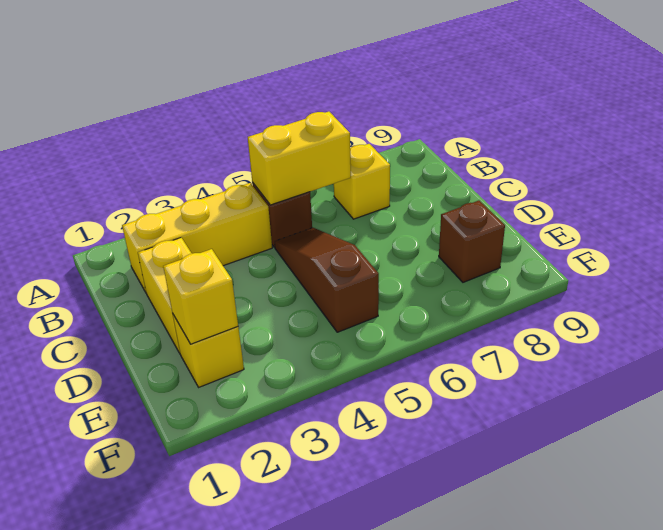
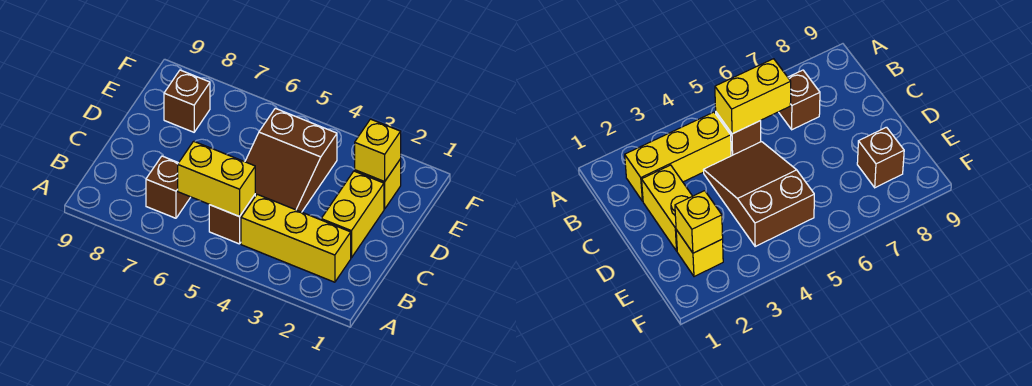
yellow 1x1 brick [334,144,390,219] -> brown 1x1 brick [146,156,190,218]
brown 1x3 slope [275,228,379,332] -> brown 2x3 slope [245,108,337,212]

